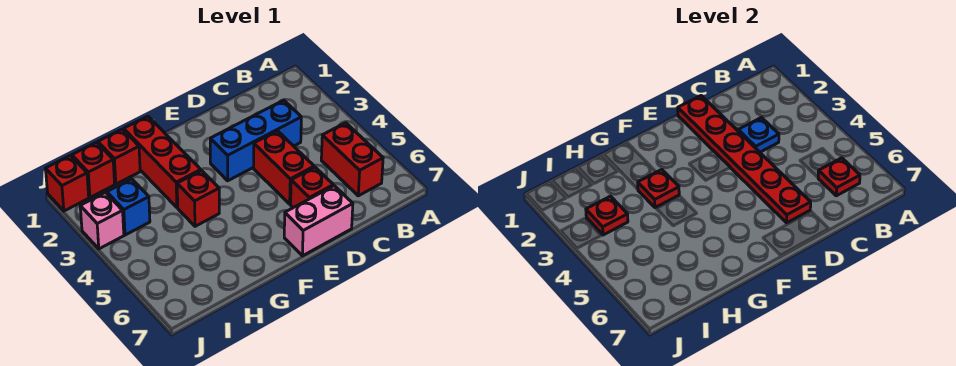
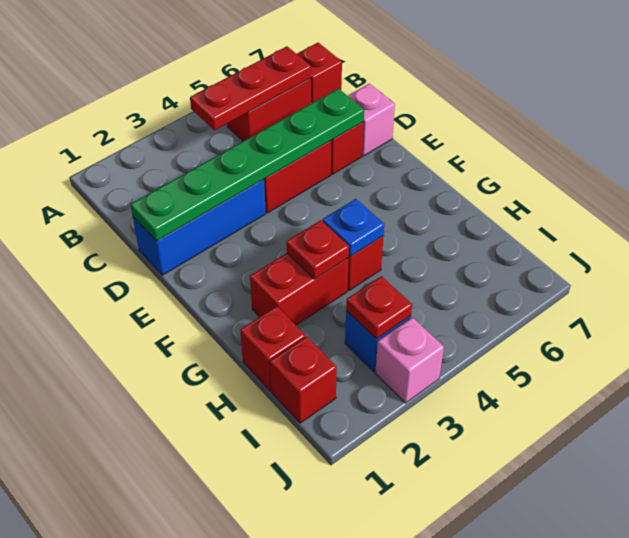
red 1x1 plate [818,158,860,196] -> red 1x3 plate [190,46,311,130]
blue 1x3 brick [210,100,301,181] -> blue 1x3 brick turned to [133,180,266,275]
blue 1x1 plate [738,118,779,152] -> blue 1x1 plate moved to [323,199,384,257]
red 1x6 plate [678,96,811,223] -> green 1x6 plate [130,89,364,241]
pink 1x2 brick [284,186,353,256] -> pink 1x1 brick [348,83,395,156]
red 1x3 brick [124,116,201,208] -> red 1x2 brick [250,253,349,325]
red 1x1 brick [45,156,89,211] -> red 1x1 brick moved to [297,43,342,103]

